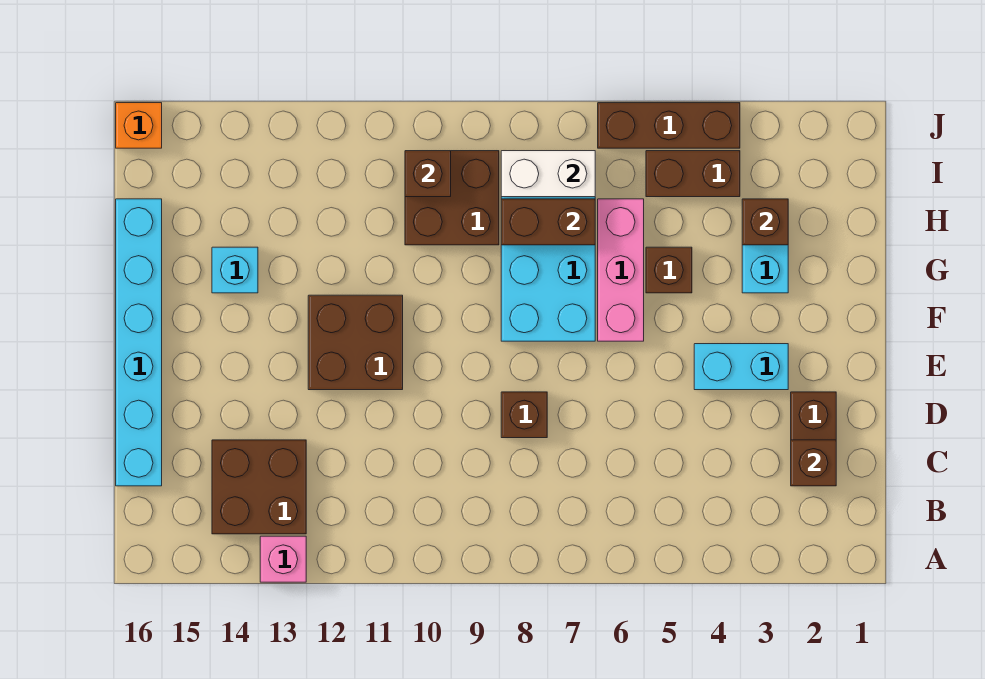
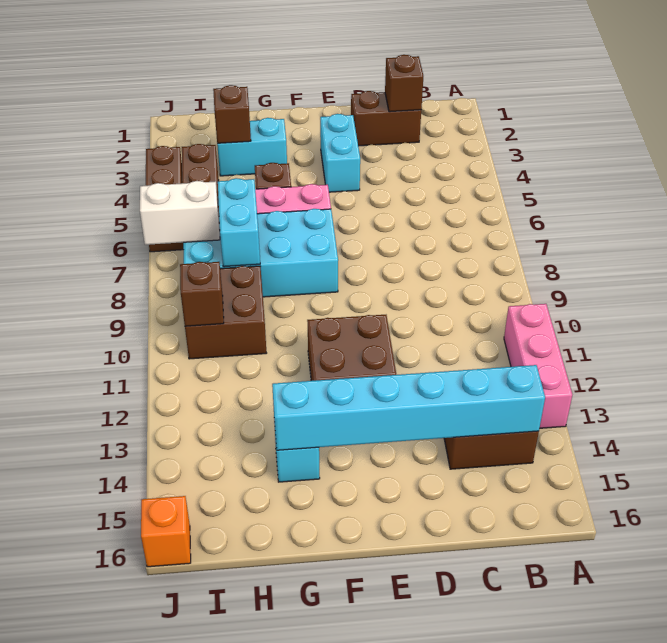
pink 1x1 brick [260,536,306,582] -> pink 1x3 brick [504,304,572,428]
cyan 1x6 brick [116,199,162,486] -> cyan 1x6 brick moved to [272,365,545,450]
brown 1x1 brick [501,392,547,438] -> none
brown 1x2 brick [501,199,595,245] -> cyan 1x2 brick [218,178,260,267]
white 1x2 brick [501,151,595,197] -> white 1x2 brick turned to [140,181,220,245]

